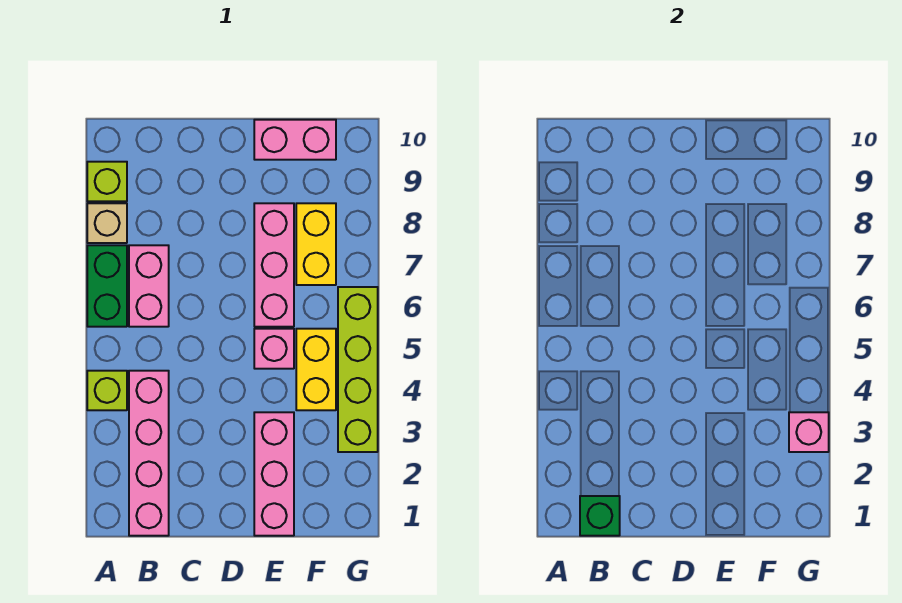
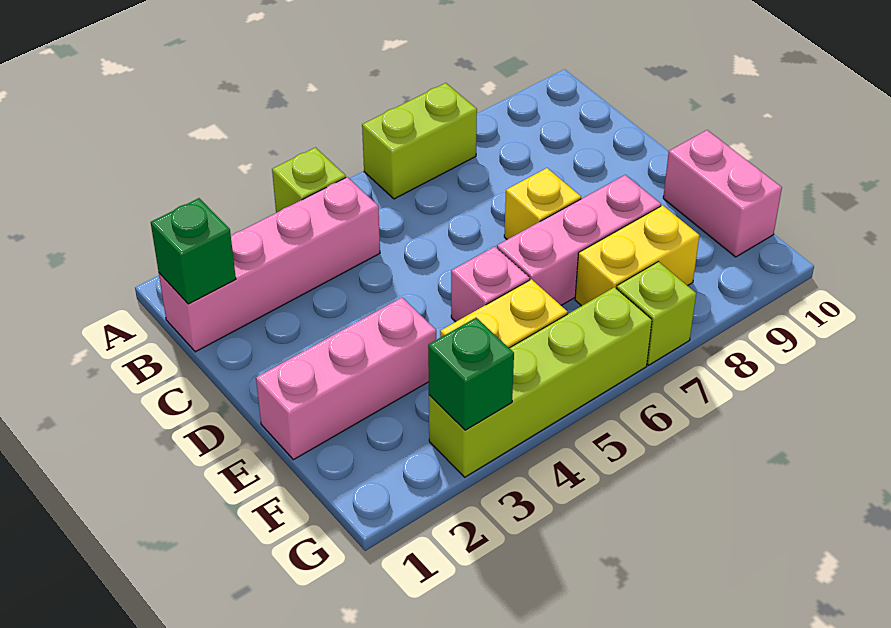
green 1x2 brick [87,245,127,327] -> lime 1x2 brick [362,83,477,199]
tan 1x1 brick [87,203,127,243] -> none
lime 1x1 brick [87,162,127,201] -> lime 1x1 brick moved to [616,262,696,365]
pink 1x2 brick [129,245,169,327] -> none
none -> yellow 1x1 brick [504,168,581,239]
pink 1x1 brick [789,412,829,452] -> green 1x1 brick [428,318,514,430]

